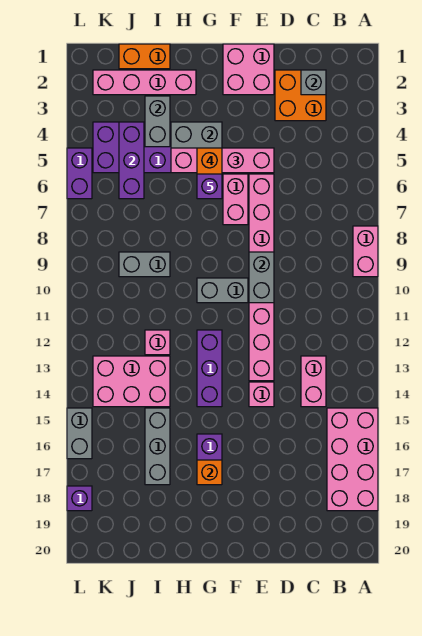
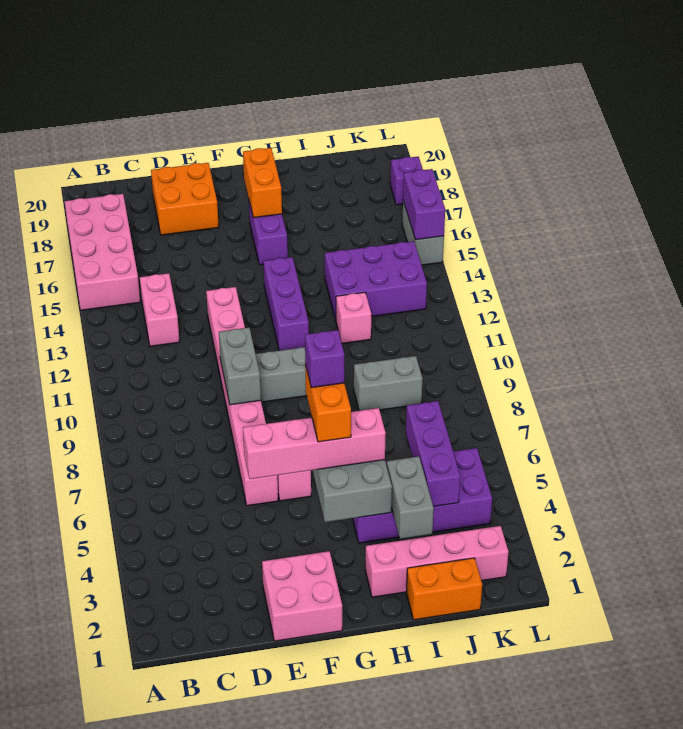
pink 1x2 brick [353,226,378,277] -> none
orange 2x2 brick [275,70,326,121] -> orange 2x2 brick moved to [151,163,219,235]
grey 1x1 brick [301,70,326,95] -> none
pink 1x1 brick [249,382,274,407] -> none
orange 1x1 brick [197,460,222,485] -> orange 1x2 brick [243,148,282,218]
pink 2x3 brick [93,356,170,407] -> purple 2x3 brick [325,241,427,320]
grey 1x3 brick [145,408,170,485] -> none
purple 1x2 brick [67,148,92,199] -> purple 1x2 brick moved to [403,169,445,240]

